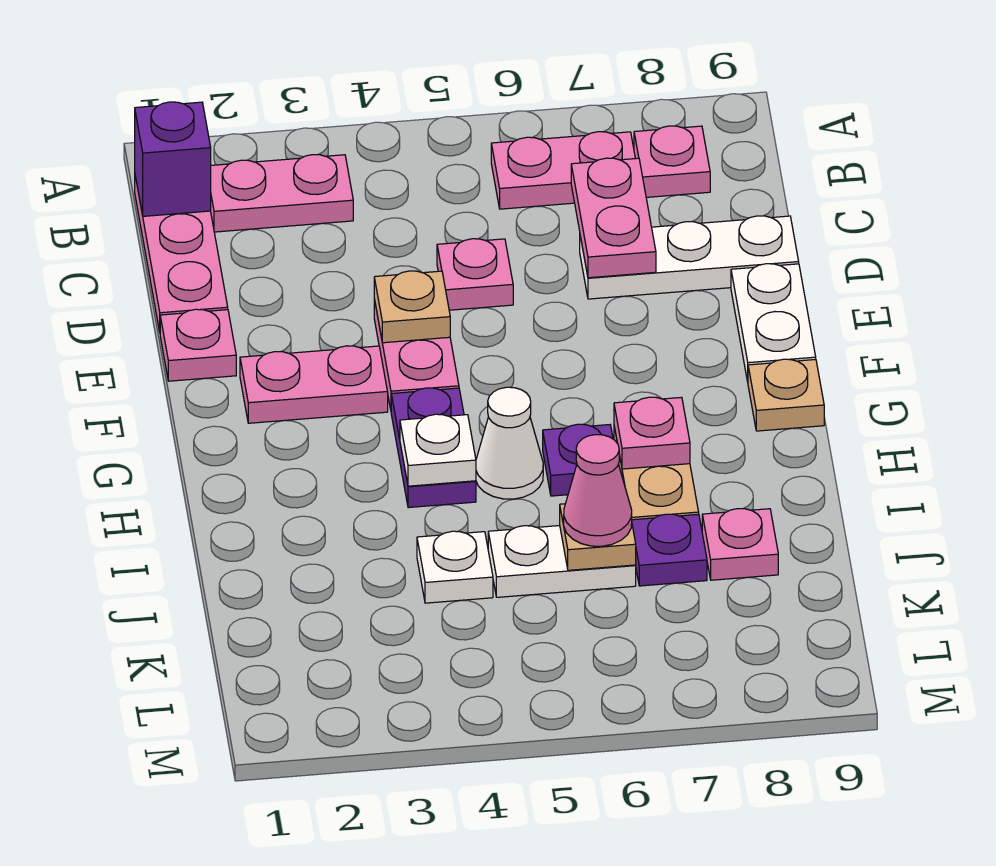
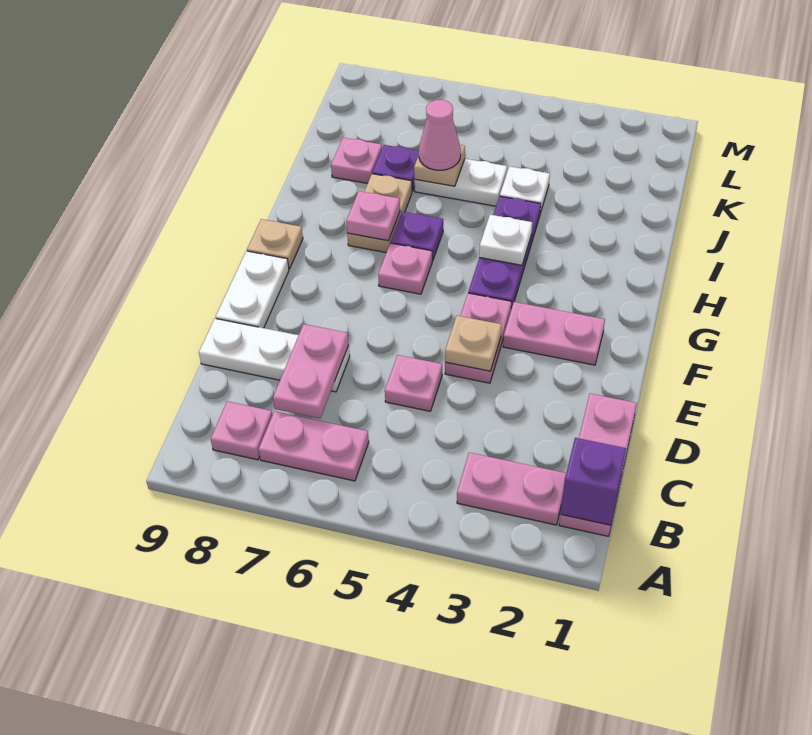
pink 1x1 plate [160,309,236,381] -> pink 1x1 plate moved to [378,243,432,294]
purple 1x2 plate [391,388,476,508] -> purple 1x3 plate [468,196,541,309]
white 1x1 cone [476,387,543,499] -> none

